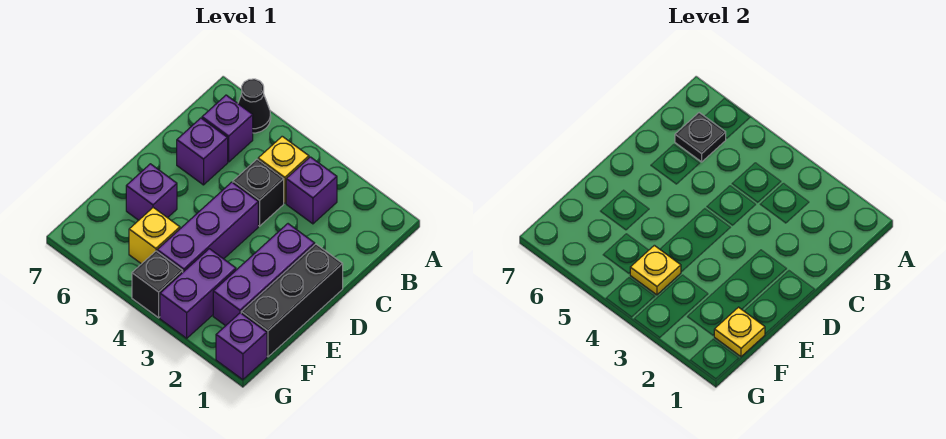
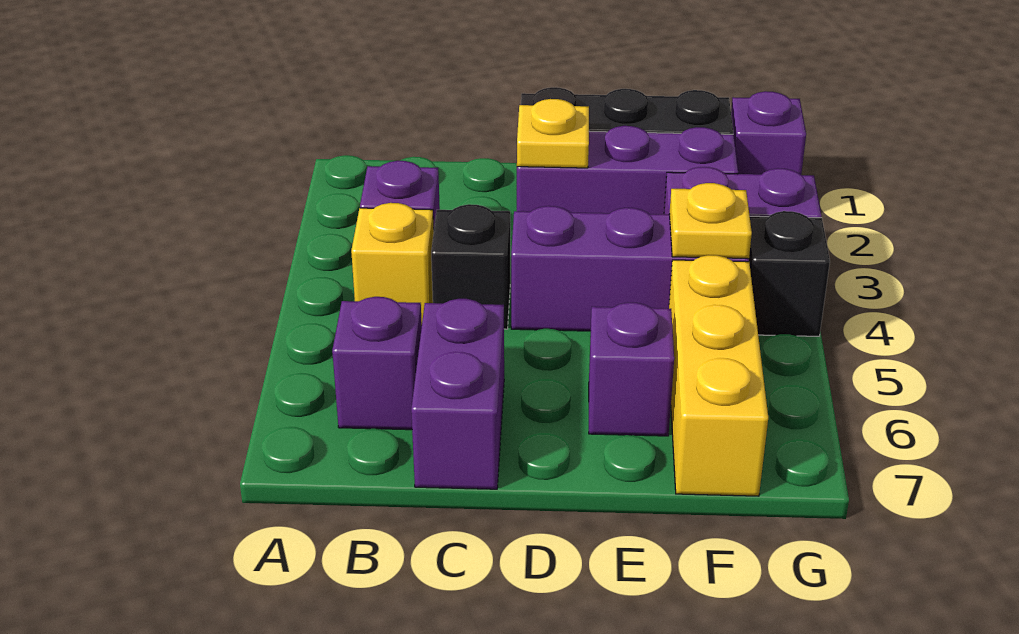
black 1x1 cone [238,79,271,133] -> none
black 1x1 plate [675,113,726,162] -> none
purple 1x1 brick [177,118,228,185] -> purple 1x2 brick [411,299,504,489]
yellow 1x1 plate [714,307,765,357] -> yellow 1x1 plate moved to [517,99,589,168]
yellow 1x1 brick [129,207,180,264] -> yellow 1x3 brick [669,255,768,496]

